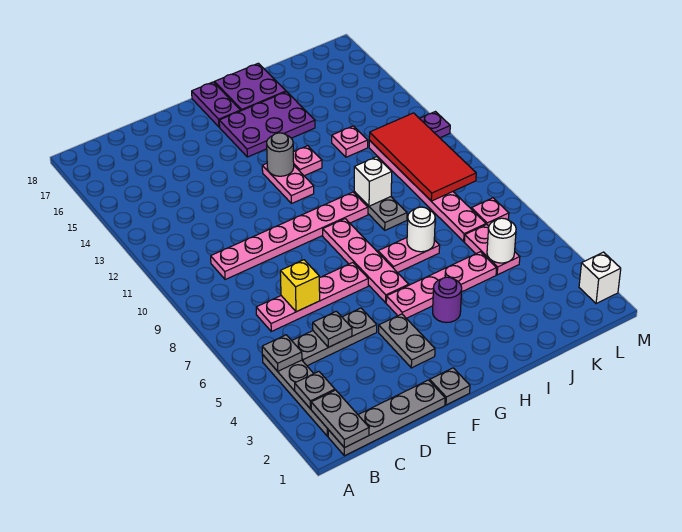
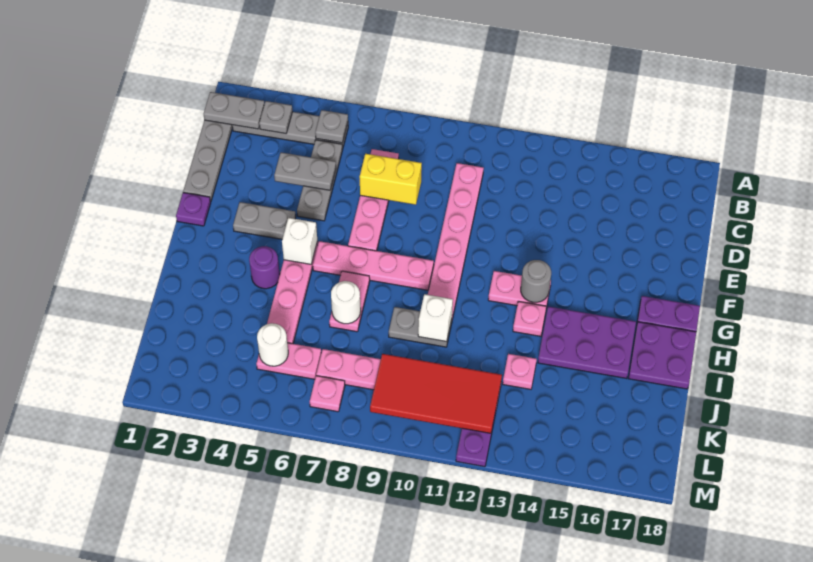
grey 1x1 plate [313,311,352,347] -> grey 1x2 plate [274,152,336,190]
yellow 1x1 brick [280,260,320,312] -> yellow 1x2 brick [360,154,422,205]
grey 1x1 plate [430,368,470,405] -> purple 1x1 plate [176,193,211,226]
purple 2x3 plate [219,92,315,157] -> purple 2x3 plate turned to [538,307,636,379]
white 1x1 brick [579,252,621,304] -> white 1x1 brick moved to [282,218,317,264]

